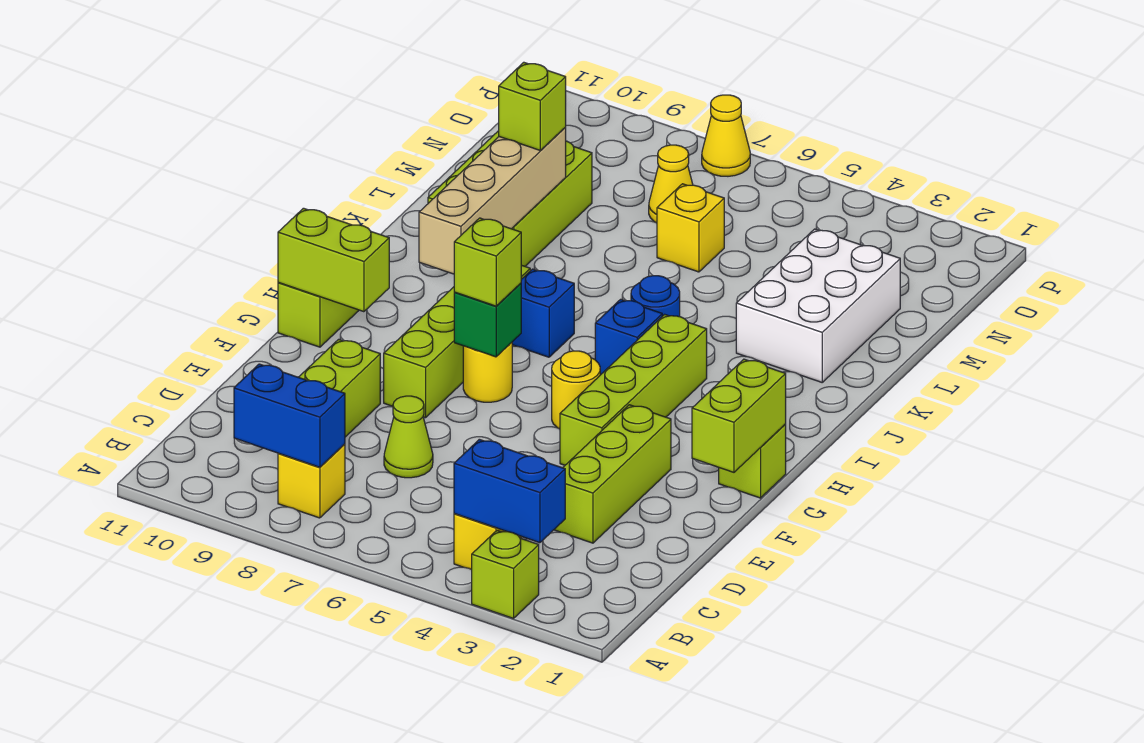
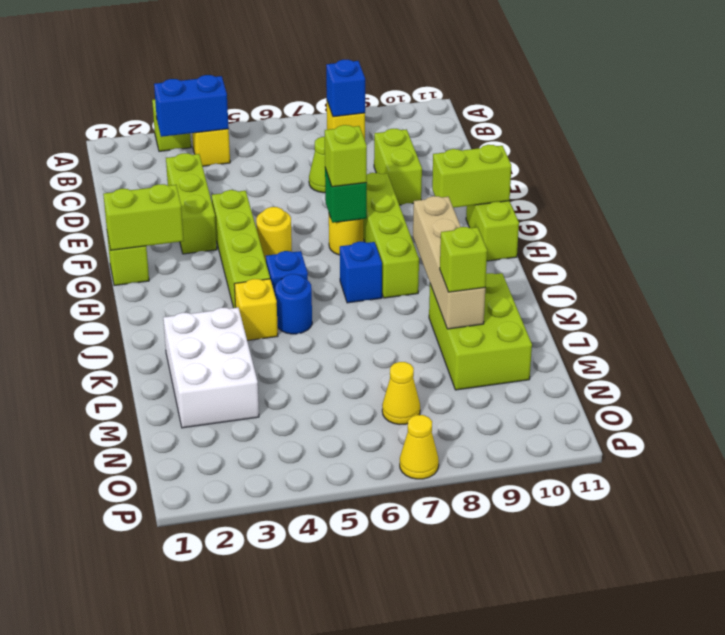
blue 1x2 brick [234,364,345,467] -> blue 1x1 brick [326,60,365,117]
lime 1x2 brick [692,359,786,472] -> lime 1x2 brick turned to [103,184,184,250]
yellow 1x1 brick [657,184,724,272] -> yellow 1x1 brick moved to [234,279,278,341]

